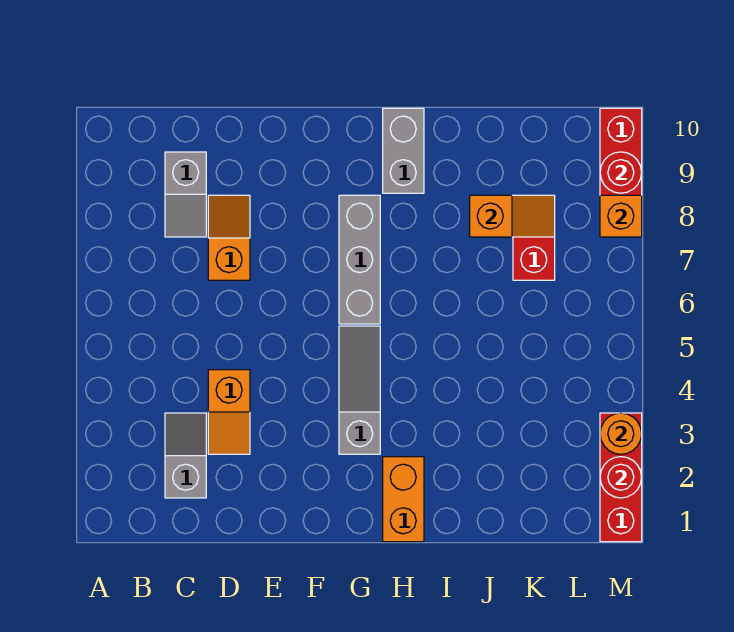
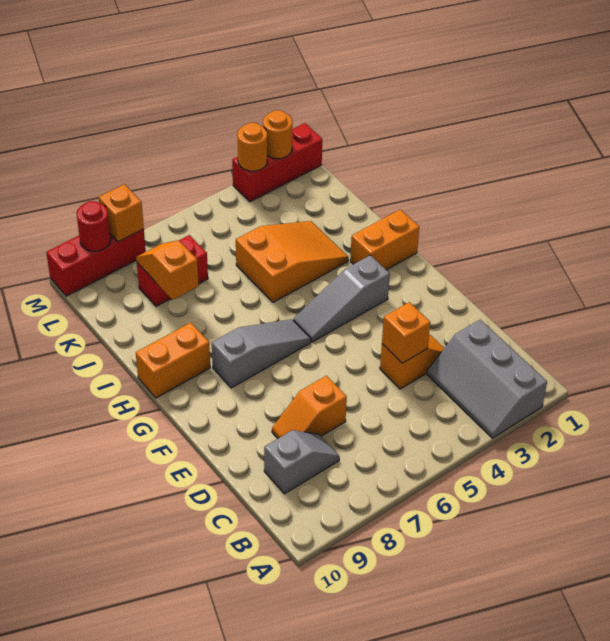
grey 1x2 slope [165,413,206,498] -> grey 2x3 slope [427,320,547,438]
none -> orange 1x1 brick [382,302,430,363]
grey 1x3 brick [339,195,380,324] -> grey 1x3 slope [212,319,311,388]
grey 1x2 brick [383,108,424,193] -> orange 1x2 brick [136,323,210,398]
none -> orange 2x3 slope [236,221,348,302]
red 1x1 round brick [600,457,642,498] -> orange 1x1 round brick [263,110,293,159]

